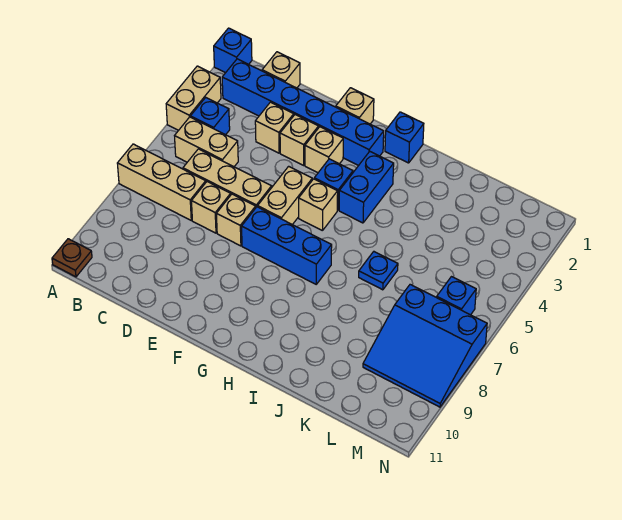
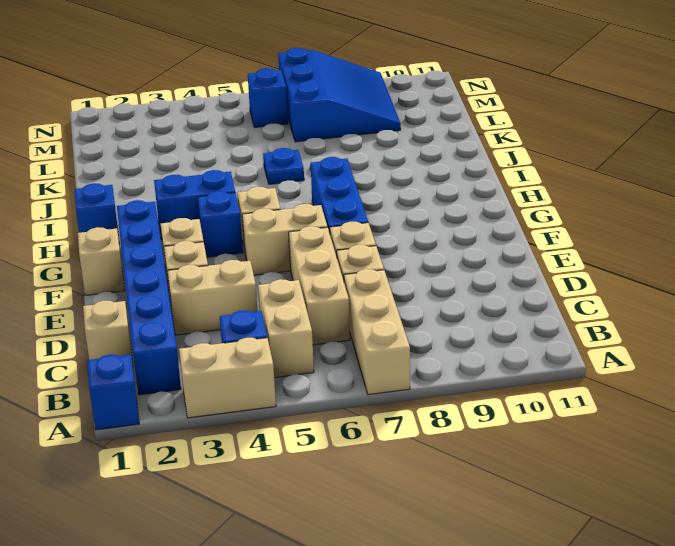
brown 1x1 plate [52,239,92,277] -> none
tan 1x1 brick [255,102,294,153] -> tan 1x2 brick [167,260,257,335]

